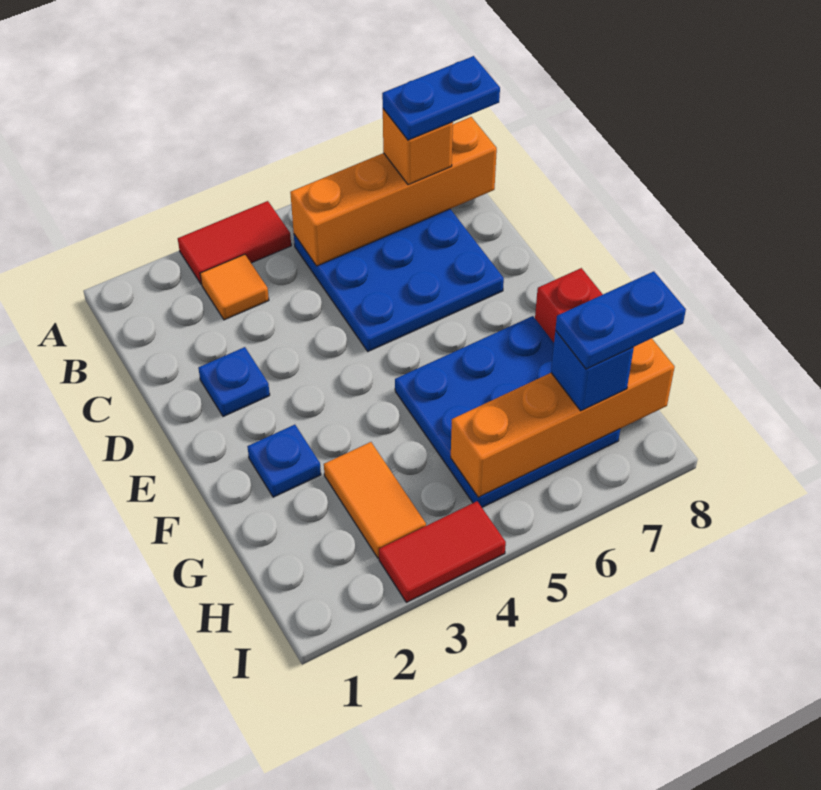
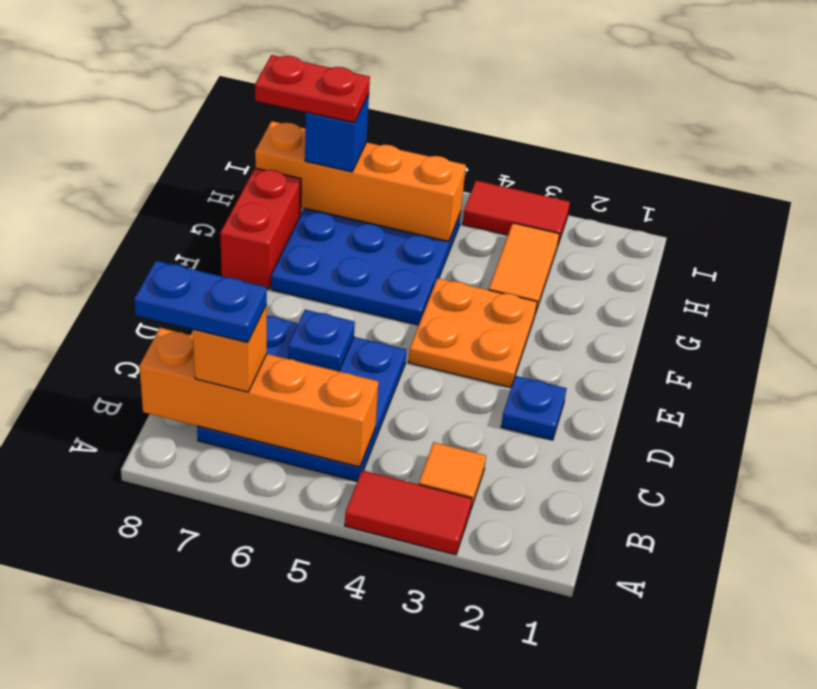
none -> orange 2x2 plate [409,278,537,388]
blue 1x1 plate [247,425,321,497] -> blue 1x1 plate moved to [288,310,355,371]
blue 1x2 plate [555,271,686,369] -> red 1x2 plate [255,55,370,123]

